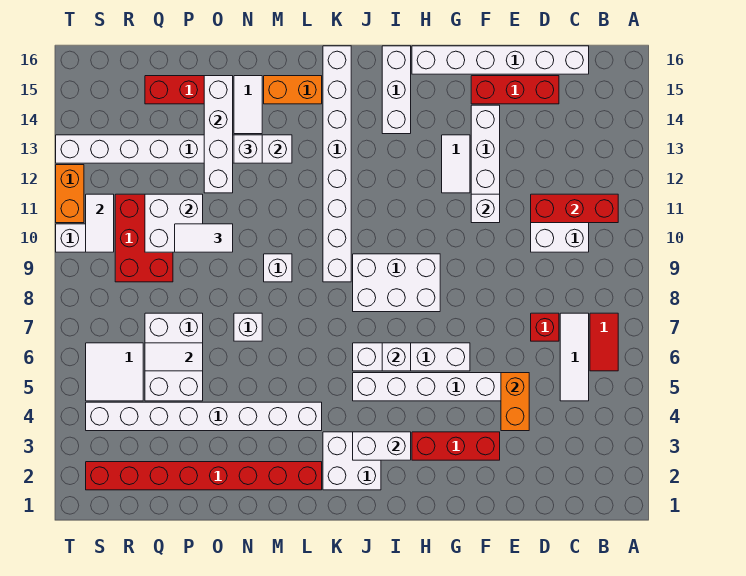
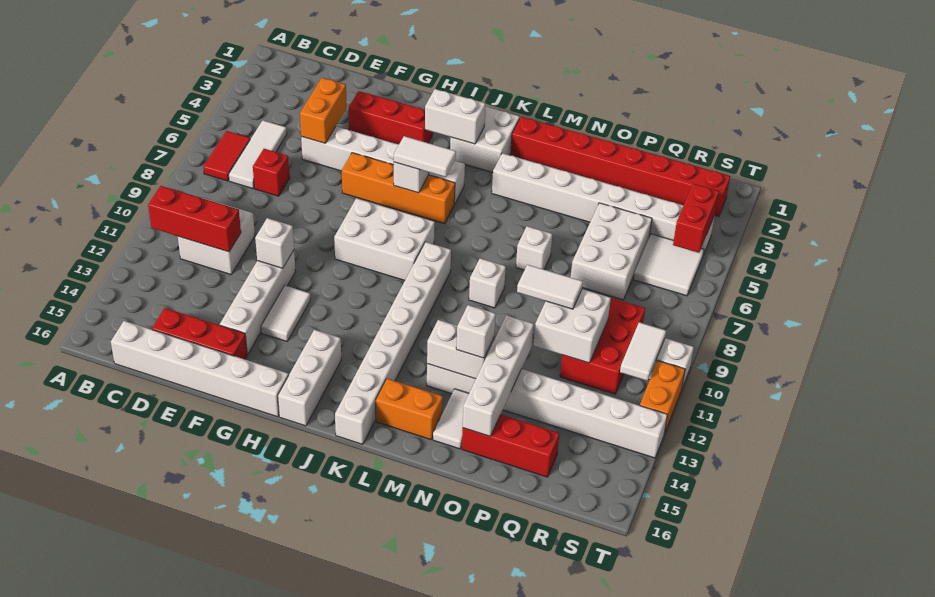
white 1x4 brick [353,343,470,371] -> orange 1x4 brick [342,153,455,224]
white 1x2 tile [145,343,203,371] -> white 1x2 tile moved to [394,136,456,177]
none -> red 1x2 brick [673,184,719,253]

